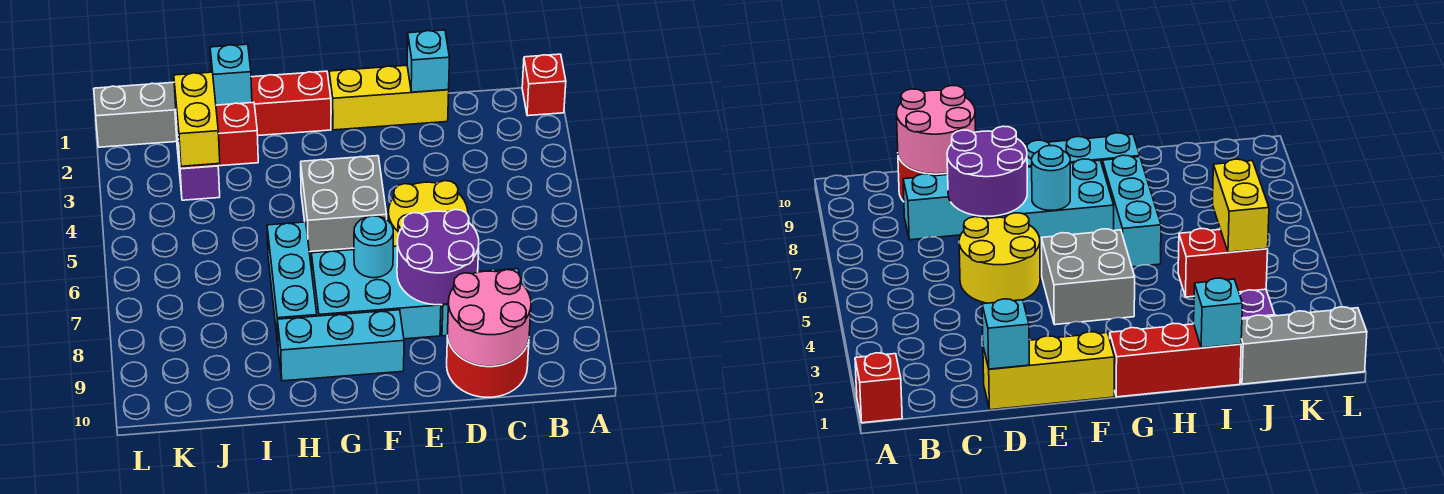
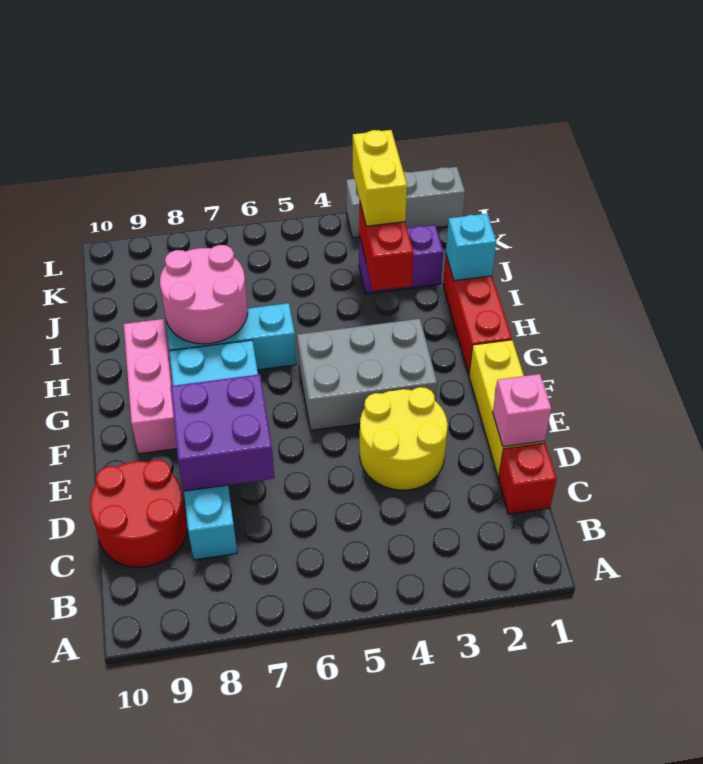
red 1x1 brick [522,54,566,116] -> red 1x1 brick moved to [498,443,557,514]
pink 2x2 round brick [447,270,531,366] -> pink 2x2 round brick moved to [160,245,248,344]
cyan 1x1 brick [407,30,450,92] -> pink 1x1 brick [493,374,551,447]
yellow 2x2 round brick [388,181,468,247] -> yellow 2x2 round brick moved to [360,387,448,490]
purple 2x2 round brick [397,210,479,305] -> purple 2x2 brick [171,374,274,491]
grey 2x2 brick [301,156,387,252] -> grey 2x3 brick [297,319,437,430]
cyan 1x1 round brick [354,216,393,278] -> none
cyan 1x3 brick [277,310,404,381] -> pink 1x3 brick [124,319,177,454]
grey 1x3 brick [94,82,177,147] -> grey 1x3 brick turned to [346,167,465,238]
yellow 1x2 brick [174,72,220,166] -> yellow 1x2 brick turned to [353,130,407,226]

